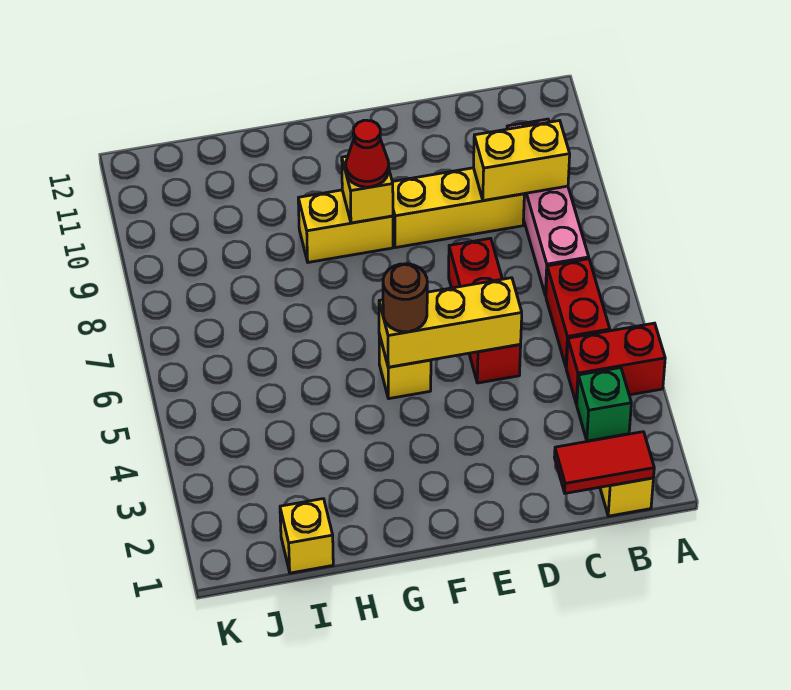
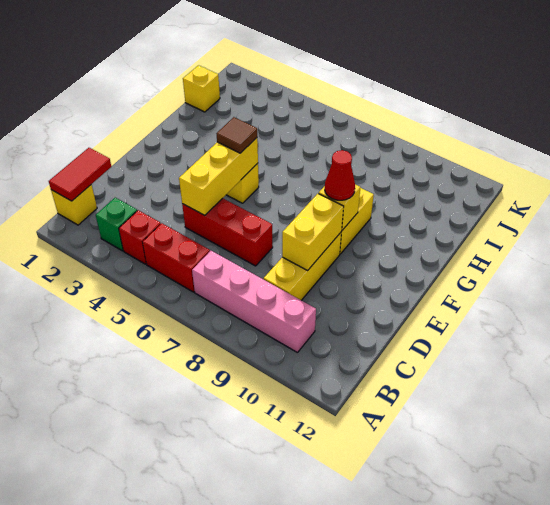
red 1x2 brick [566,323,665,404] -> red 1x1 brick [119,210,161,264]
yellow 1x2 brick [474,121,570,201] -> yellow 1x2 brick moved to [282,194,344,271]
brown 1x1 round brick [383,264,427,332] -> brown 1x1 tile [216,117,257,153]

